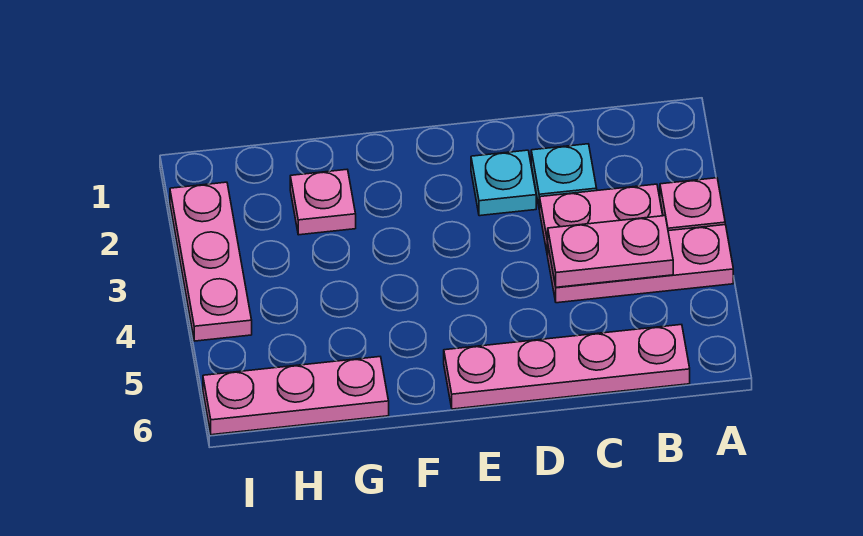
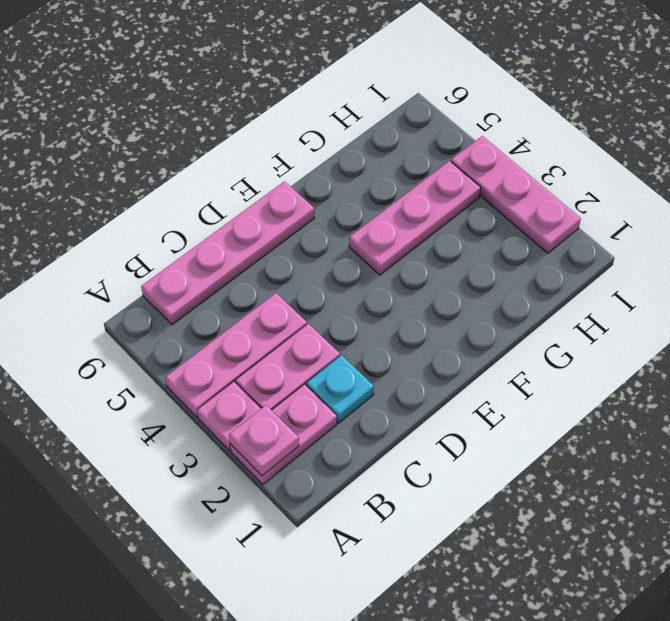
pink 1x2 plate [548,216,673,287] -> pink 1x2 plate moved to [230,385,337,485]
cyan 1x1 plate [471,150,536,216] -> none
pink 1x1 plate [290,170,356,235] -> pink 1x1 plate moved to [229,405,299,476]
pink 1x3 plate [203,357,389,435] -> pink 1x3 plate moved to [349,161,481,275]

